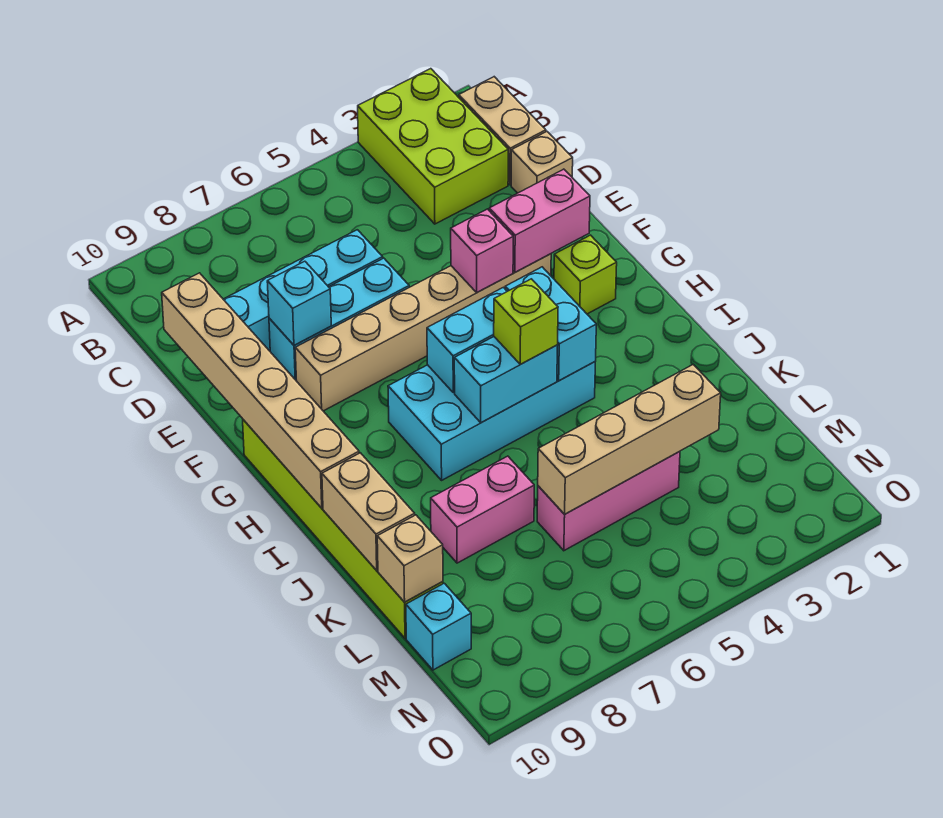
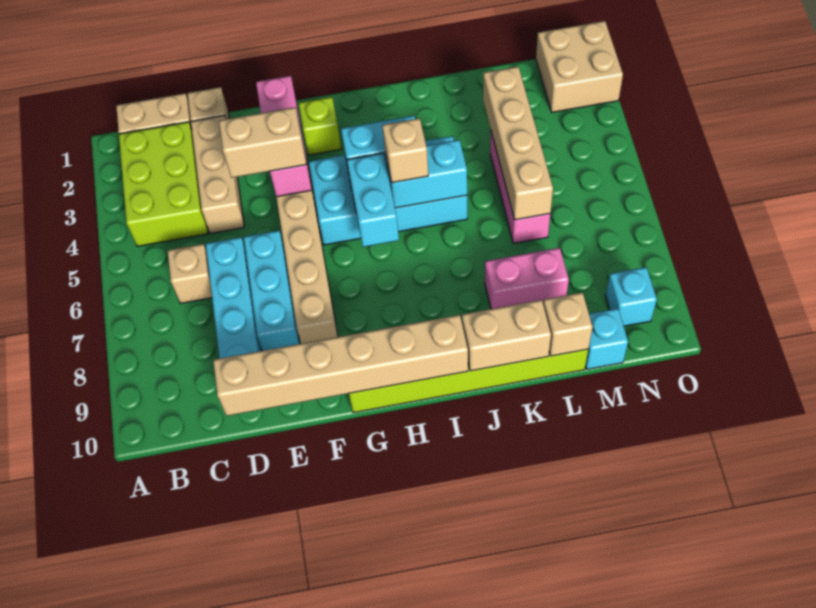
lime 2x3 brick [358,69,508,224] -> lime 2x3 brick turned to [119,122,208,246]
none -> tan 1x1 brick [168,244,212,303]
none -> tan 1x3 brick [191,116,244,234]
none -> tan 1x2 brick [219,107,306,178]
cyan 1x1 brick [267,261,331,345] -> cyan 1x1 brick moved to [606,267,657,326]
cyan 2x4 brick [388,362,595,480] -> cyan 2x4 brick turned to [309,136,467,245]
cyan 1x2 brick [454,337,557,423] -> cyan 1x2 brick turned to [385,140,467,208]
lime 1x1 brick [494,279,558,364] -> tan 1x1 brick [382,118,428,183]
pink 1x2 brick [431,456,534,563] -> pink 1x2 brick turned to [485,248,569,309]
none -> tan 2x2 brick [536,21,623,112]

